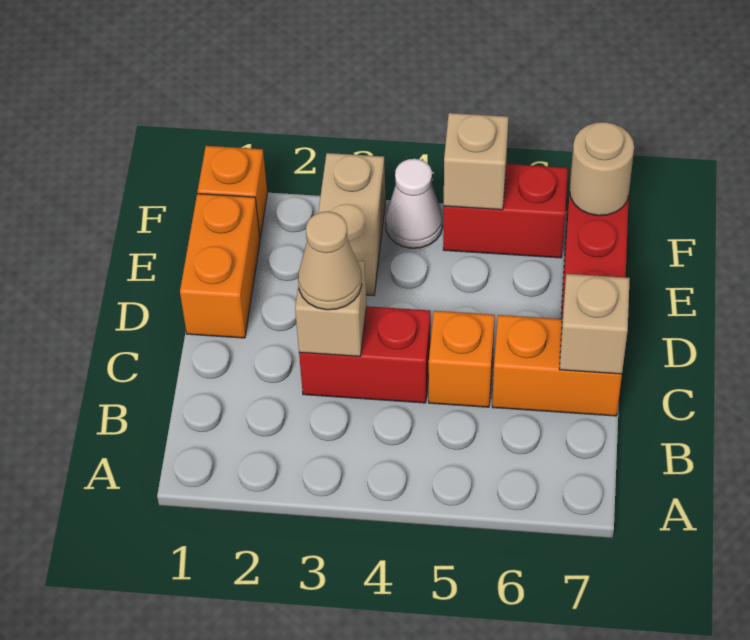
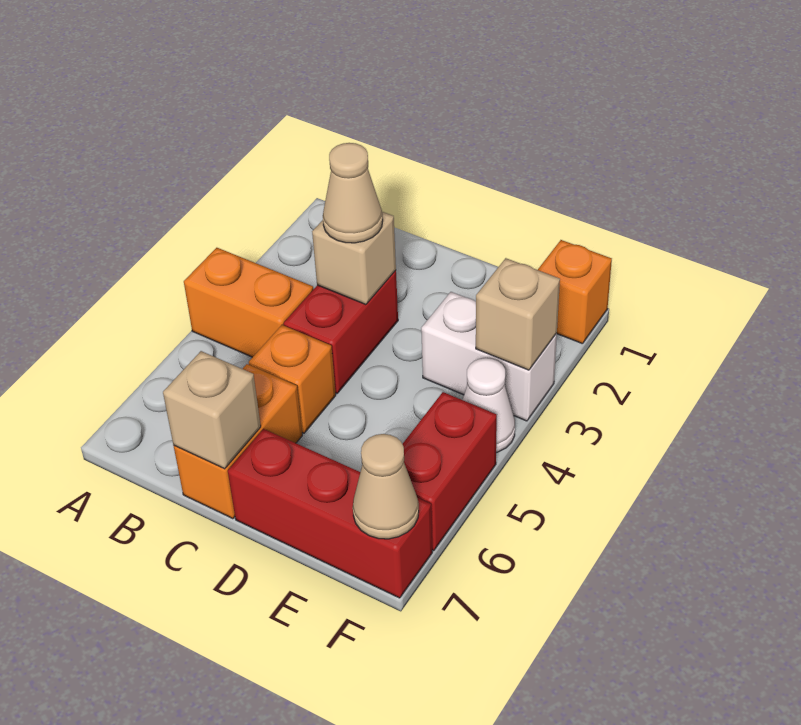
orange 1x2 brick [180,194,260,338] -> orange 1x2 brick moved to [184,248,313,357]
tan 1x2 brick [318,153,385,296] -> white 1x2 brick [421,292,557,421]
tan 1x1 brick [444,113,508,210] -> tan 1x1 brick moved to [476,258,560,370]
tan 1x1 round brick [570,122,634,216] -> tan 1x1 cone [353,434,419,539]

